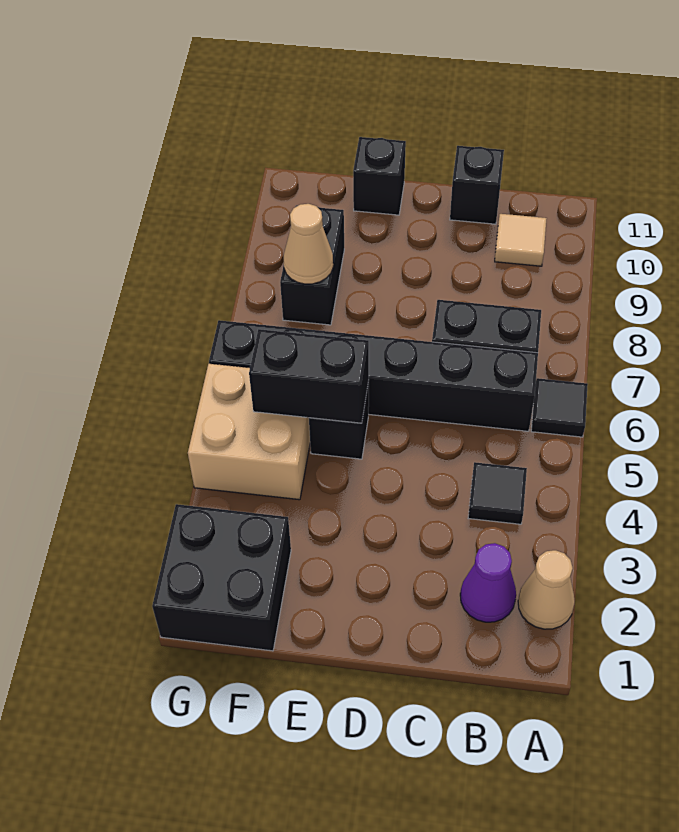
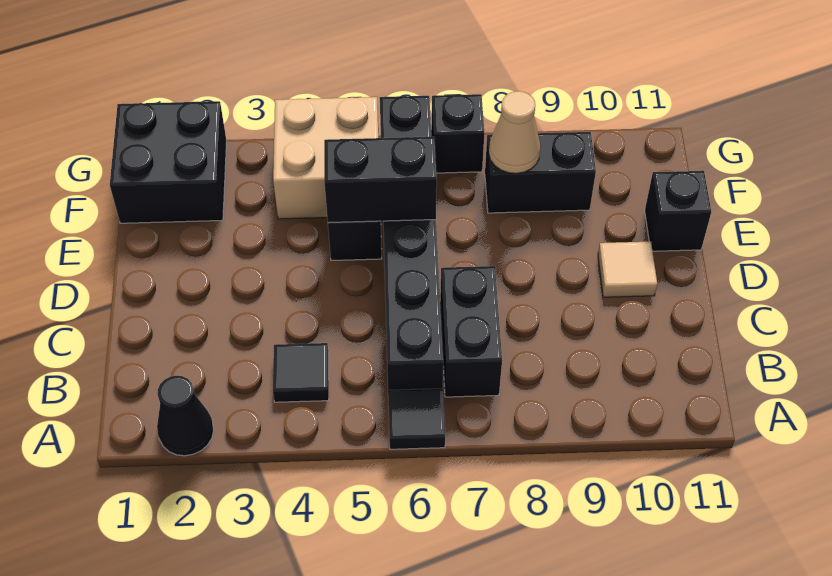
tan 1x1 cone [518,550,575,629] -> black 1x1 cone [157,376,214,456]
purple 1x1 cone [460,543,516,622] -> none
tan 1x1 tile [495,214,547,266] -> tan 1x1 tile moved to [598,242,657,297]
black 1x1 brick [450,146,504,224] -> black 1x1 brick moved to [431,94,484,173]
black 1x2 brick [249,329,369,423] -> black 1x2 brick turned to [324,137,437,223]

